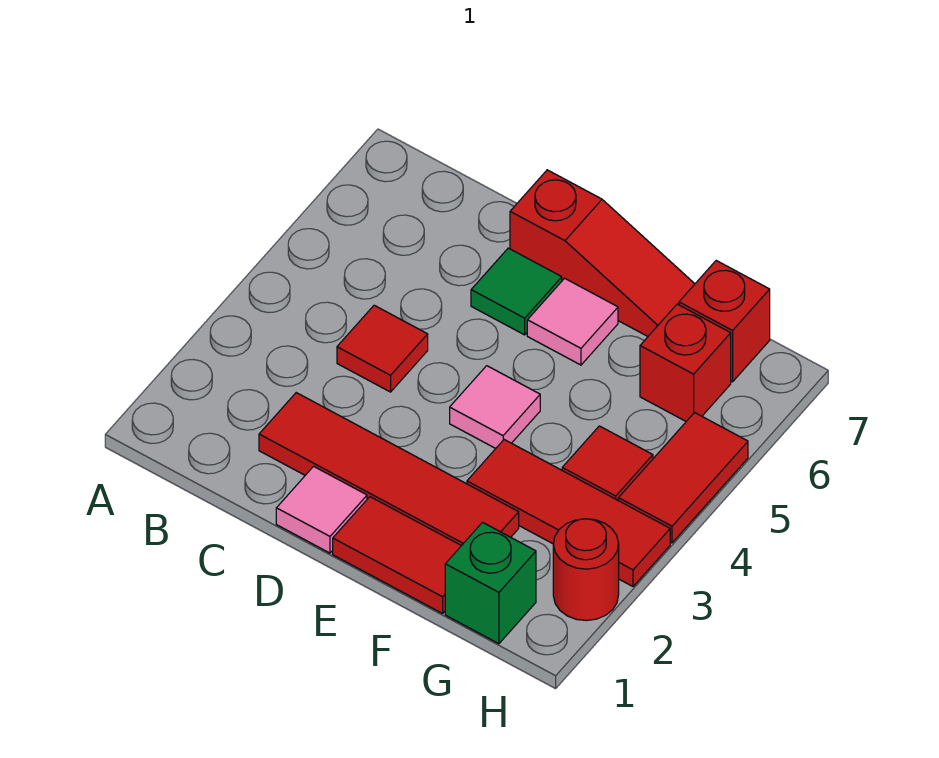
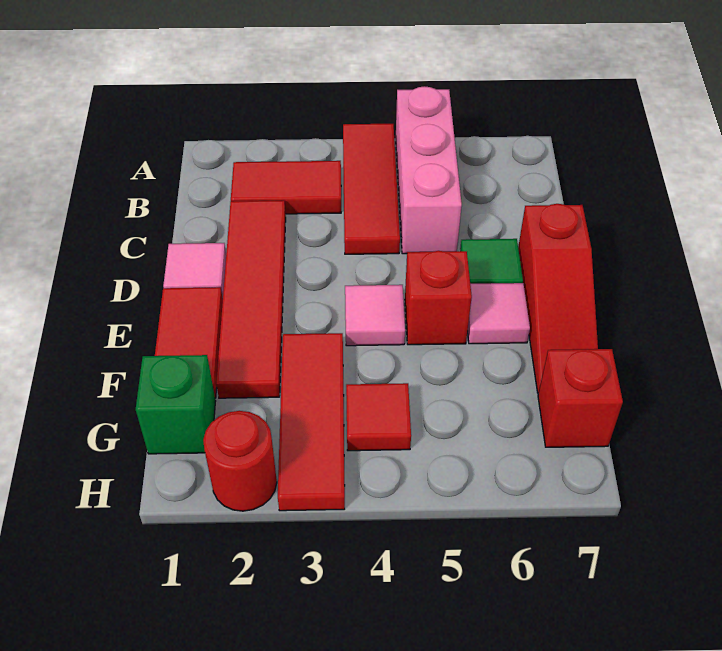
none -> pink 1x3 brick [396,86,462,254]
red 1x1 tile [337,305,428,392] -> red 1x3 tile [343,124,400,254]
red 1x1 brick [640,304,731,421] -> red 1x1 brick moved to [405,251,472,345]
red 1x2 tile [618,413,748,543] -> red 1x2 tile moved to [231,161,341,214]

